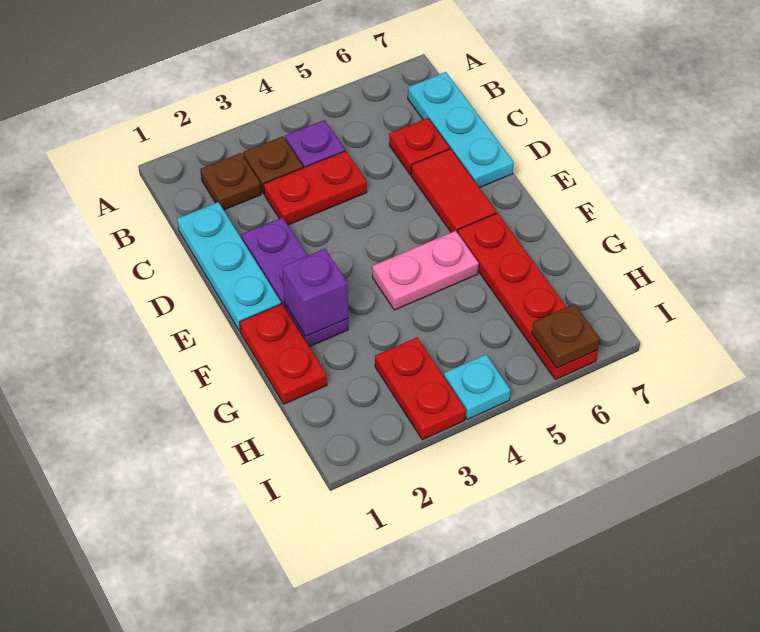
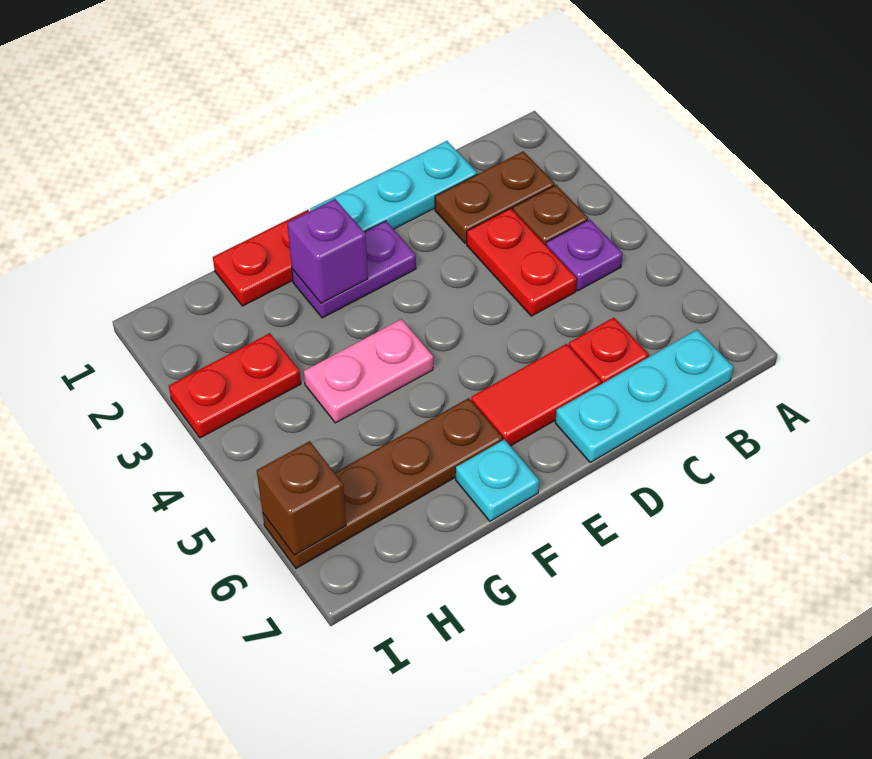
brown 1x1 plate [200,153,261,210] -> brown 1x2 plate [435,151,554,243]
purple 1x3 plate [241,217,348,347] -> purple 1x2 plate [292,221,416,318]
pink 1x2 plate [372,231,479,310] -> pink 1x2 plate turned to [304,319,433,423]
red 1x4 plate [458,213,598,380] -> brown 1x4 plate [263,398,503,568]
cyan 1x1 plate [444,354,510,419] -> cyan 1x1 plate moved to [456,439,539,521]
brown 1x1 plate [532,304,600,368] -> brown 1x1 brick [257,441,346,555]

